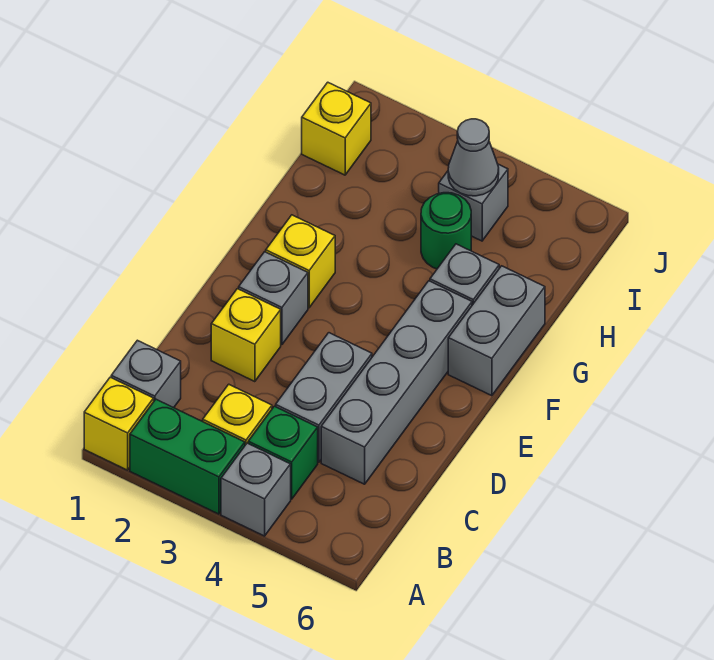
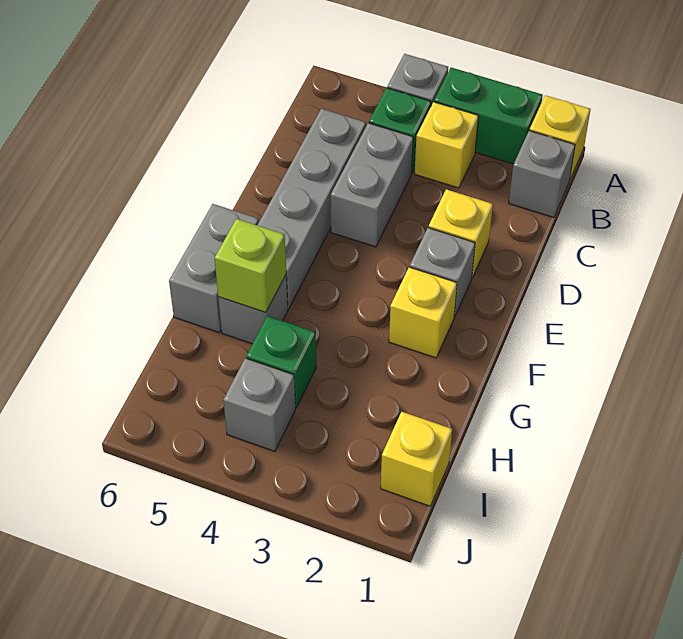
none -> lime 1x1 brick [215,219,286,313]
green 1x1 round brick [421,193,471,269] -> green 1x1 brick [246,316,316,408]
grey 1x1 cone [448,119,499,196] -> none

